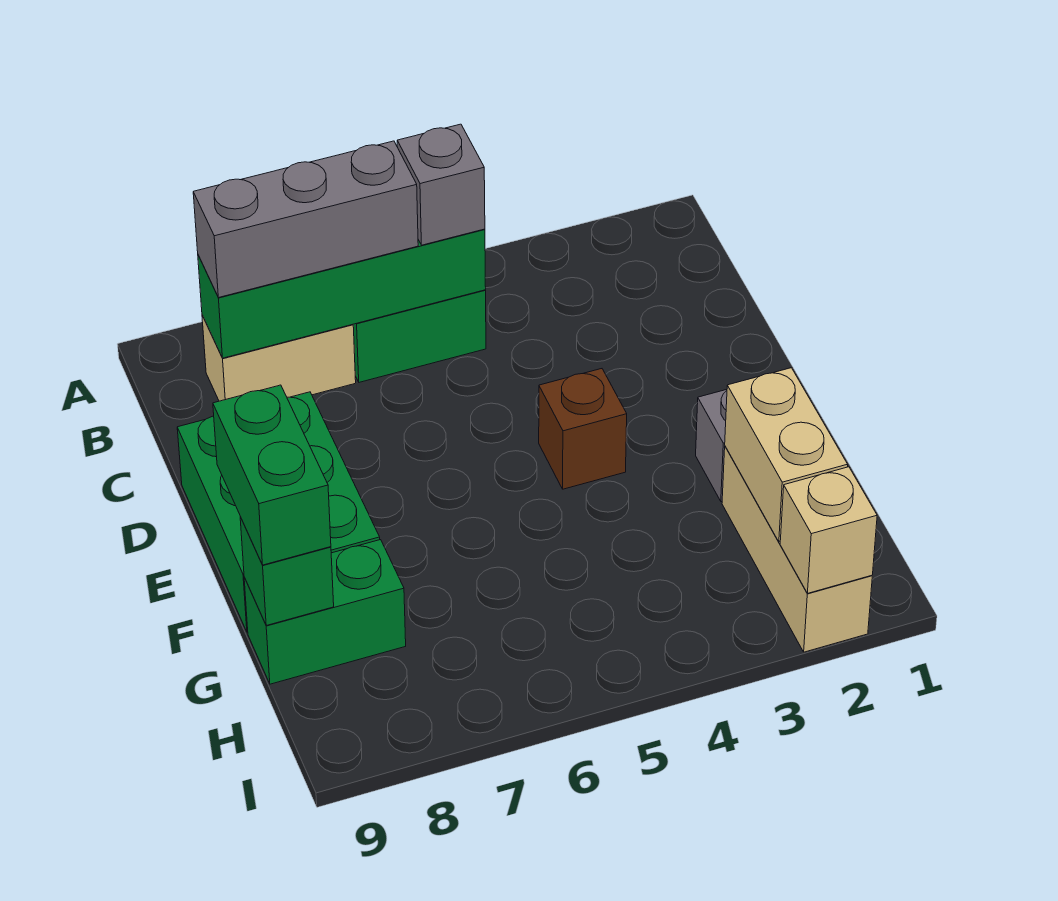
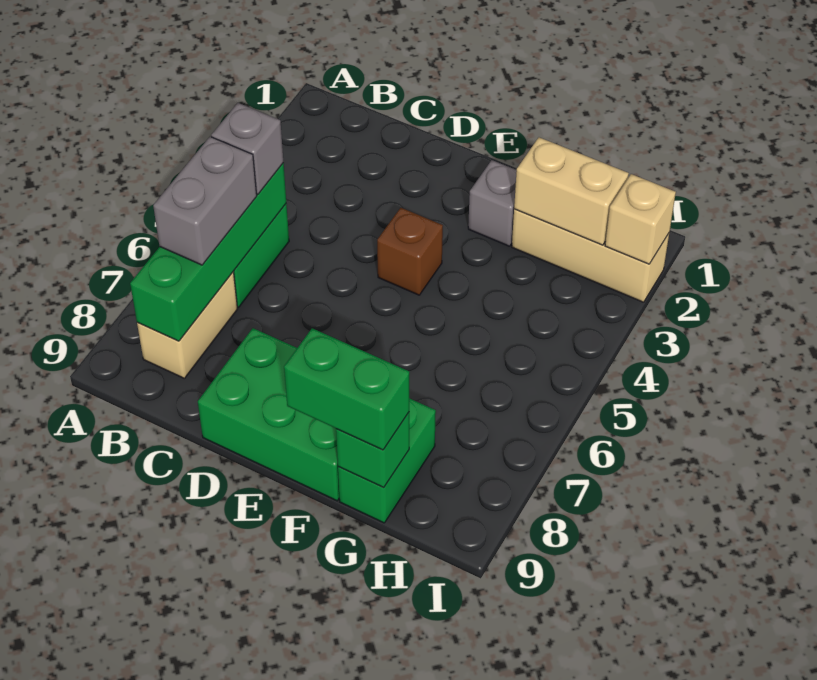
grey 1x3 brick [193,141,418,298] -> grey 1x2 brick [153,137,257,265]

